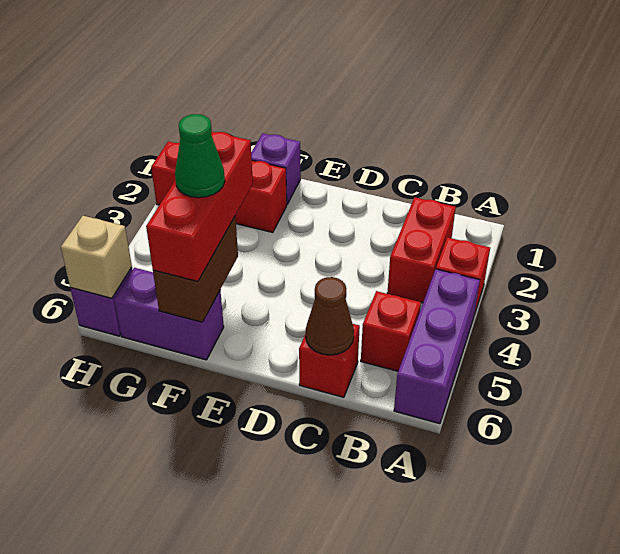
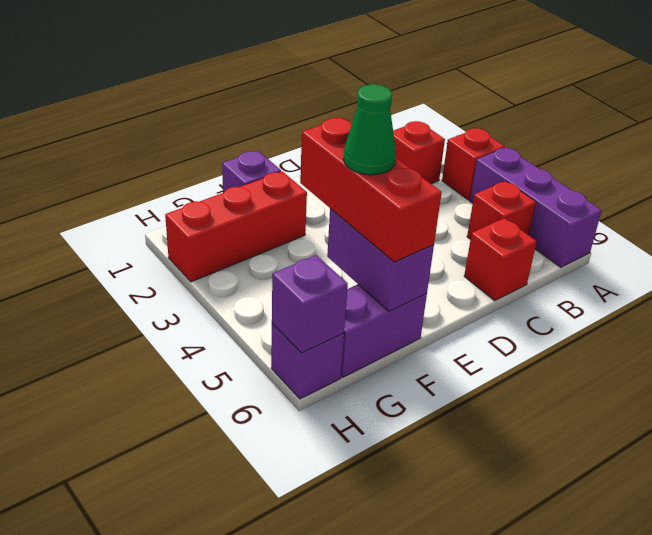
red 1x2 brick [387,197,456,303] -> red 1x1 brick [393,121,445,184]
brown 1x1 cone [306,277,354,355] -> none
brown 1x2 brick [153,217,238,322] -> purple 1x2 brick [327,209,434,311]
tan 1x1 brick [61,216,132,298] -> purple 1x1 brick [272,255,348,353]

